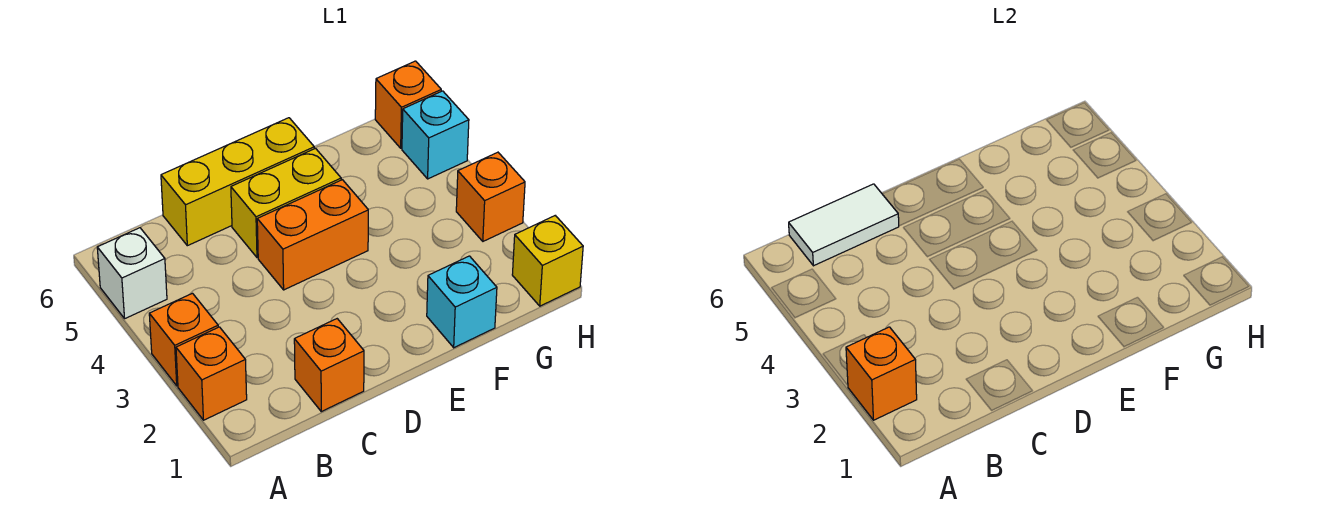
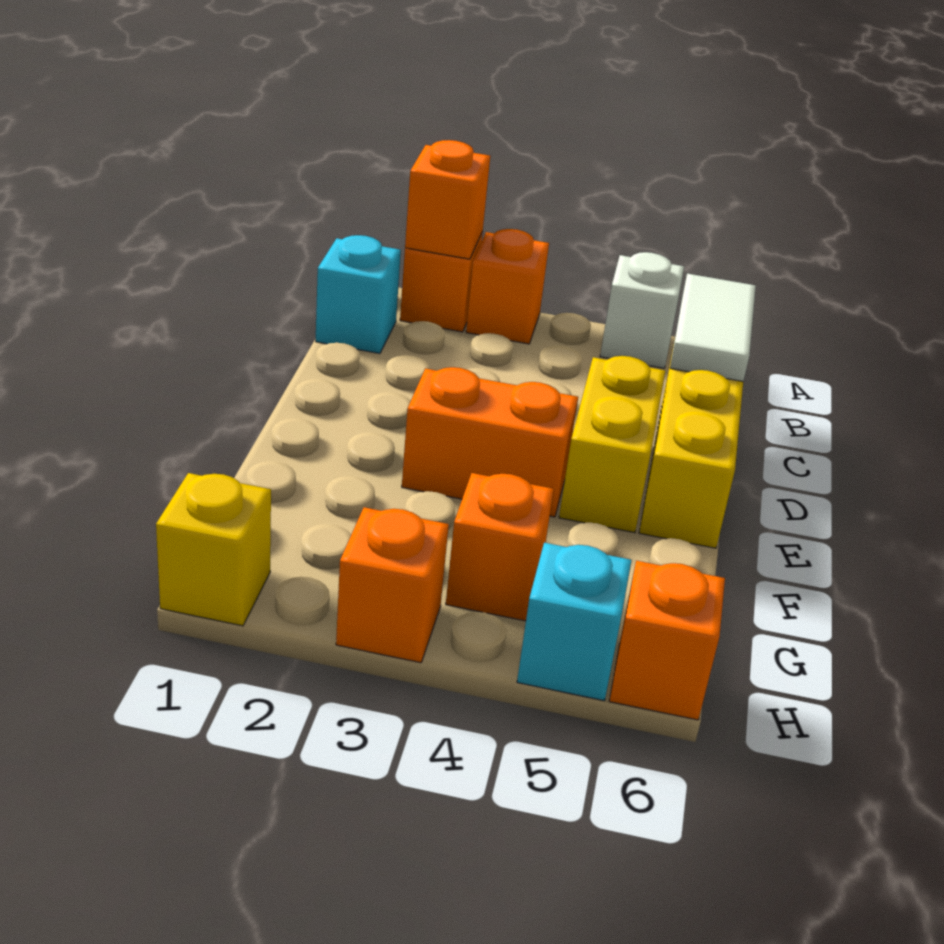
orange 1x1 brick [294,319,364,412] -> orange 1x1 brick moved to [446,473,554,621]
orange 1x2 brick [257,180,368,290] -> orange 1x2 brick turned to [402,367,578,517]
cyan 1x1 brick [427,256,497,348] -> cyan 1x1 brick moved to [316,235,401,354]

